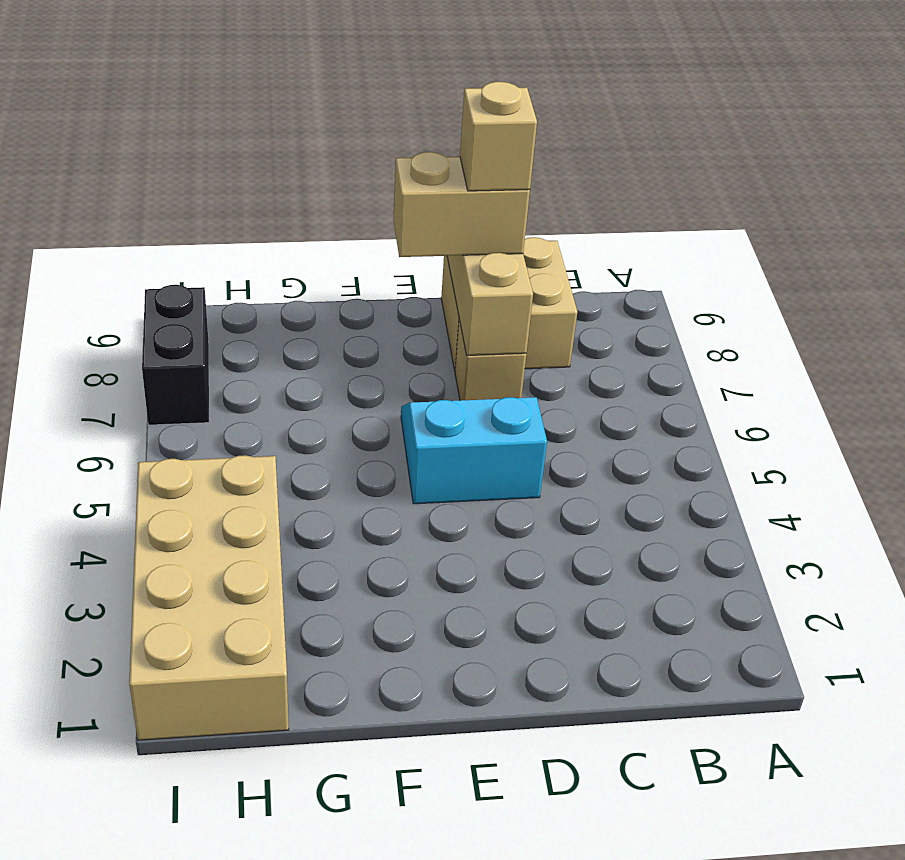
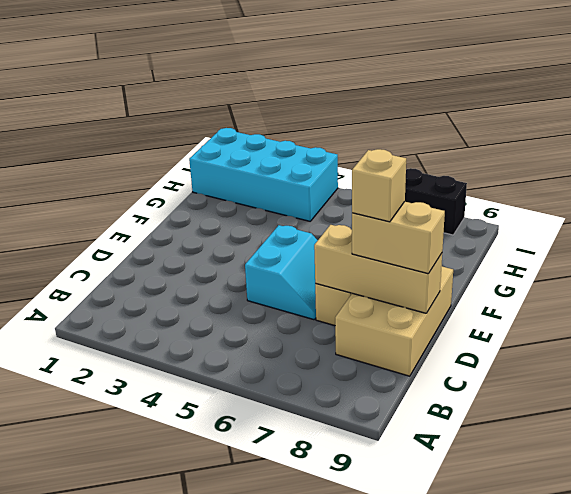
tan 2x2 brick [441,237,577,370] -> tan 2x3 brick [335,266,453,376]
tan 1x2 brick [394,152,530,257] -> tan 1x2 brick turned to [352,202,445,274]
tan 2x4 brick [129,455,289,740] -> cyan 2x4 brick [189,128,338,221]

